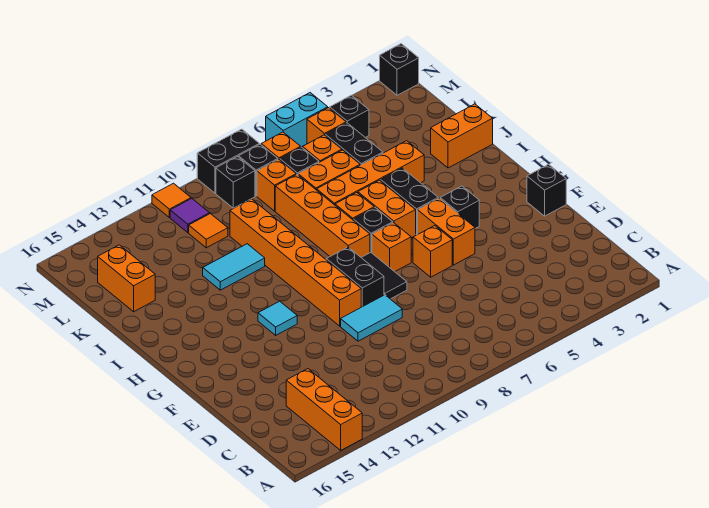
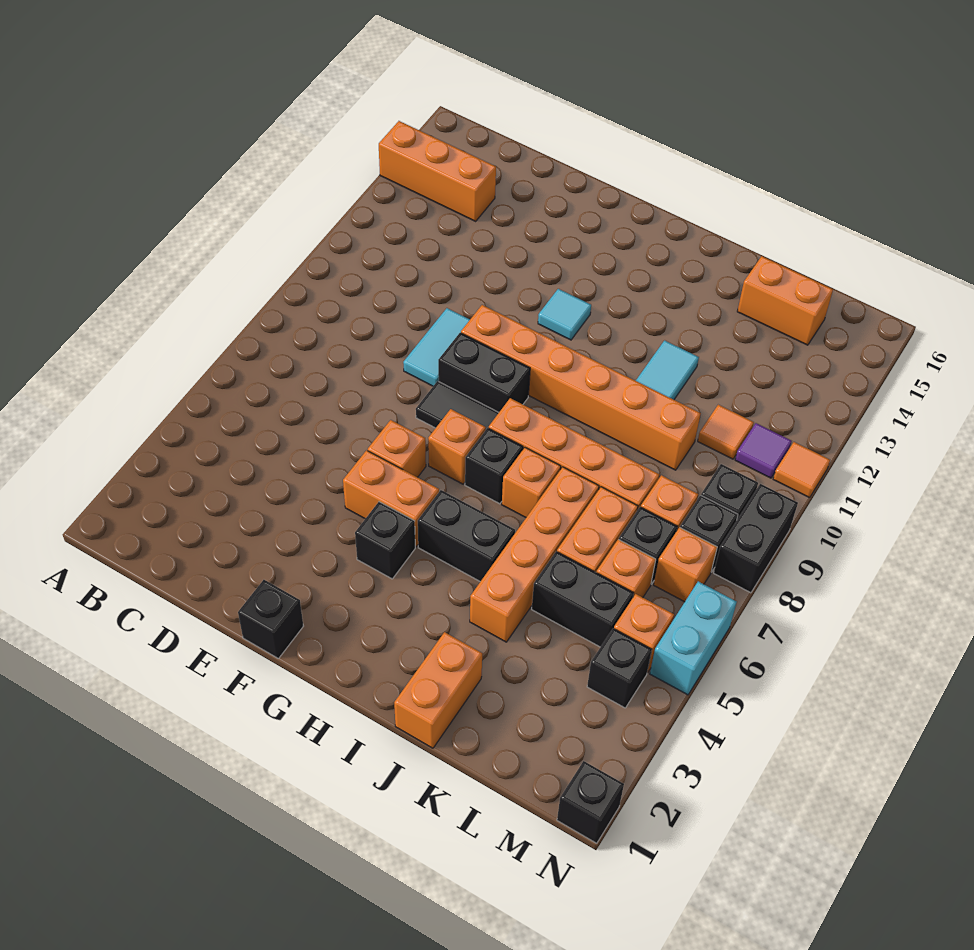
orange 1x2 brick [358,180,416,238] -> none

